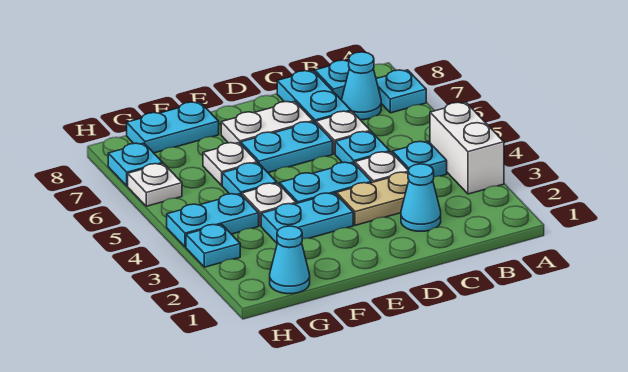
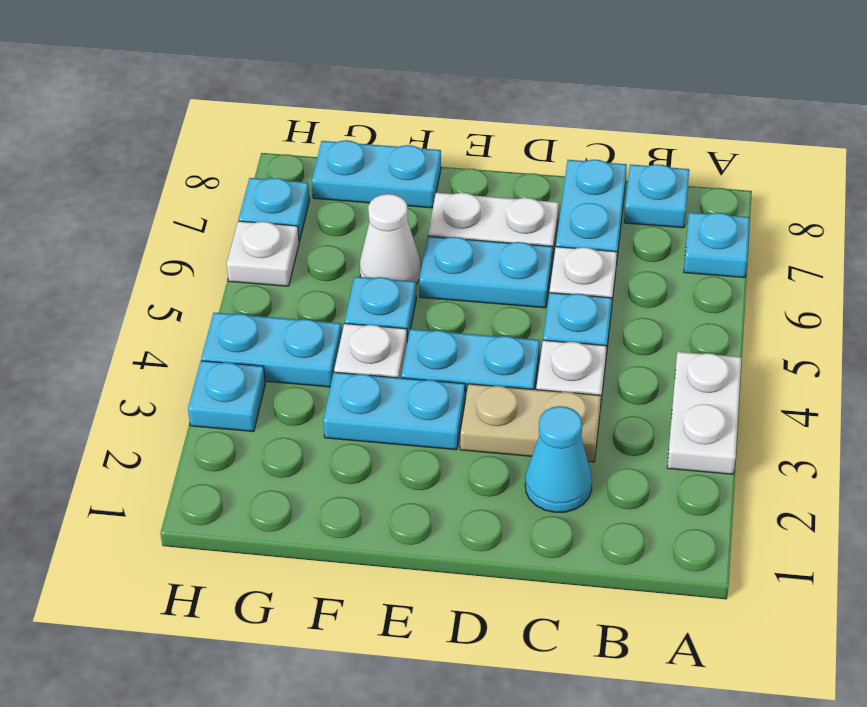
white 1x2 brick [430,102,504,194] -> white 1x2 plate [667,352,742,474]
cyan 1x1 plate [392,141,447,177] -> none
cyan 1x1 cone [342,52,381,120] -> none
white 1x1 plate [203,143,257,185] -> white 1x1 cone [360,194,421,284]
cyan 1x1 cone [270,226,310,294] -> none

